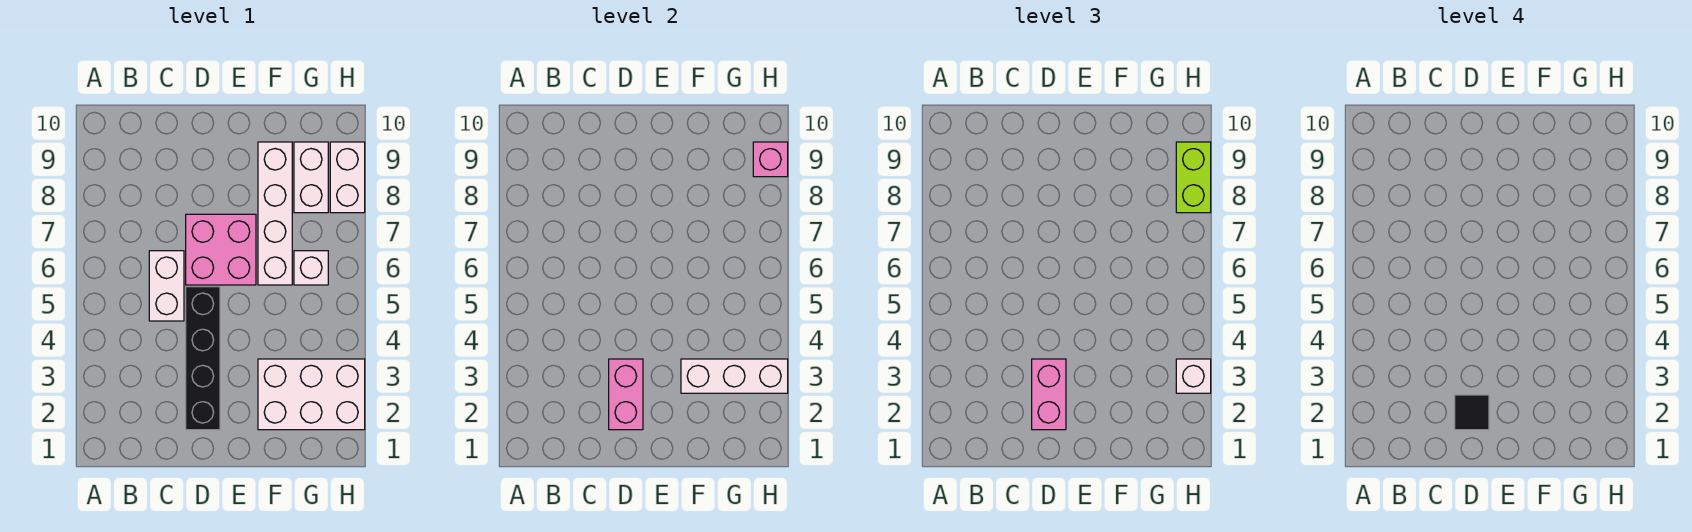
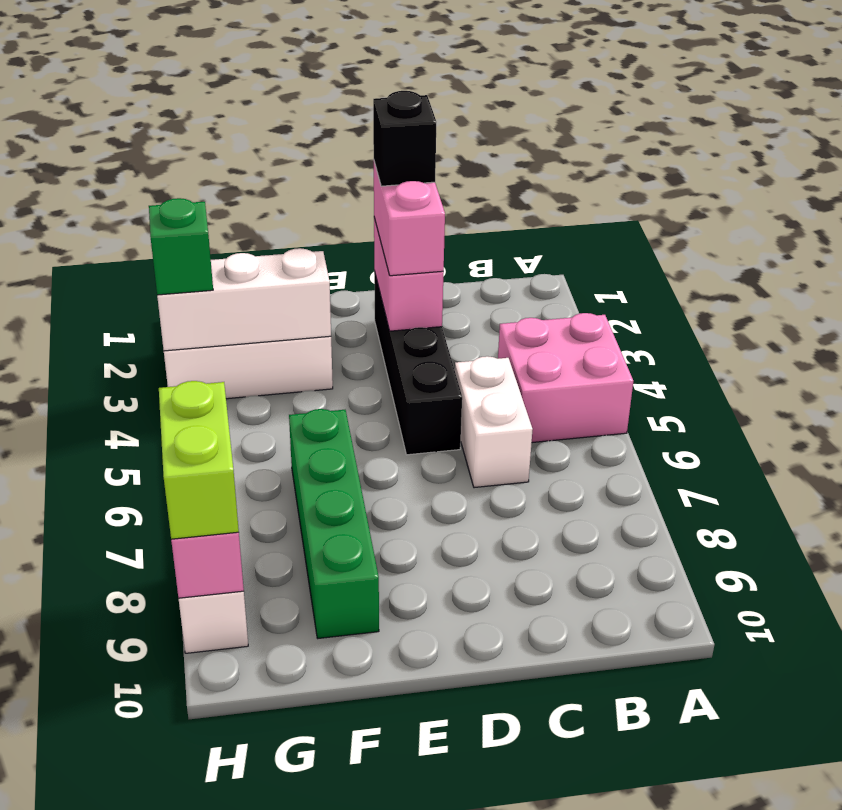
black 1x1 tile [1455,395,1489,430] -> black 1x1 brick [373,91,436,186]
pink 2x2 brick [186,214,256,285] -> pink 2x2 brick moved to [498,313,633,443]
white 1x4 brick [258,142,292,285] -> green 1x4 brick [289,409,379,638]
white 1x1 brick [294,251,328,285] -> none
white 1x2 brick [294,142,328,213] -> none
white 1x1 brick [1176,359,1211,393] -> green 1x1 brick [149,198,213,295]

